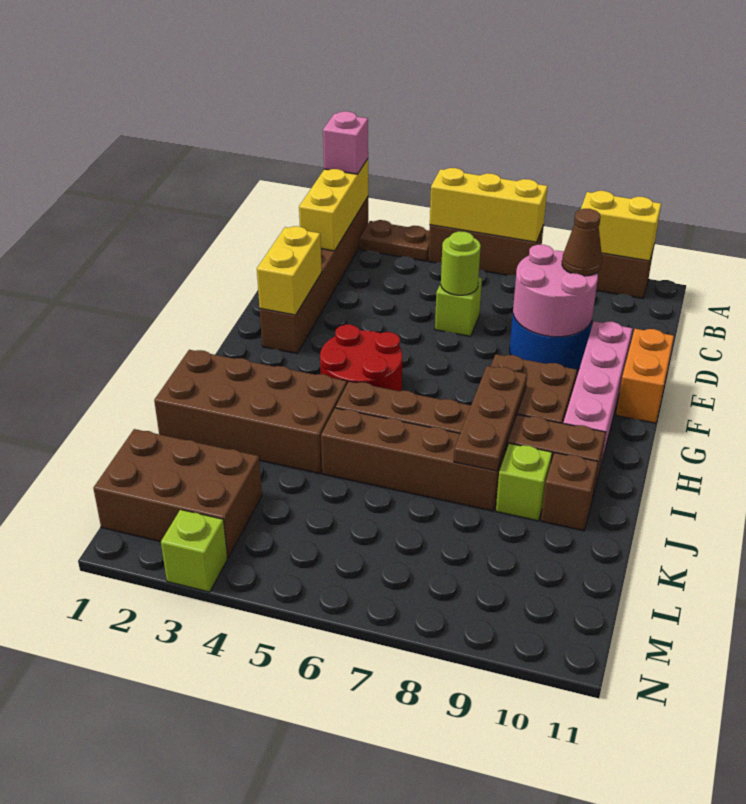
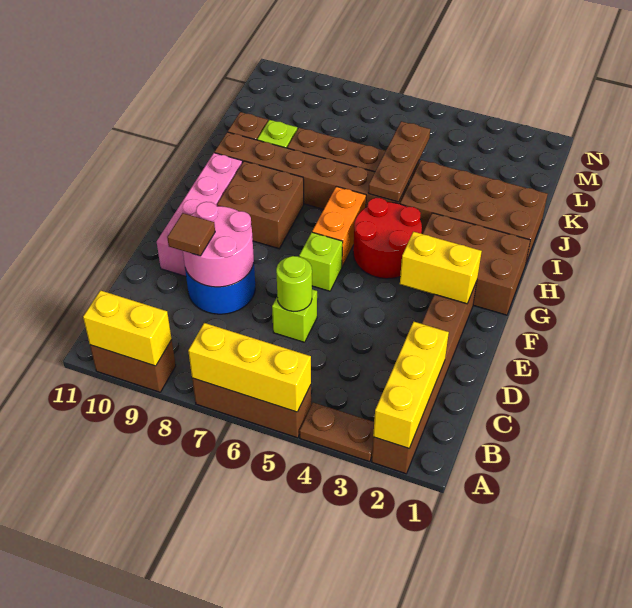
pink 1x1 brick [323,111,368,174] -> none
brown 1x1 cone [562,209,602,276] -> brown 1x1 tile [167,213,215,256]
yellow 1x2 brick [257,226,322,315] -> yellow 1x2 brick turned to [400,232,482,304]
orange 1x2 brick [616,329,674,423] -> orange 1x2 brick moved to [312,186,366,267]
brown 1x3 plate [454,366,527,471] -> brown 1x3 plate moved to [368,121,430,202]
brown 2x3 brick [93,429,262,557] -> brown 2x3 brick moved to [423,213,530,315]
lime 1x1 brick [161,510,227,592] -> lime 1x1 brick moved to [299,232,343,291]

